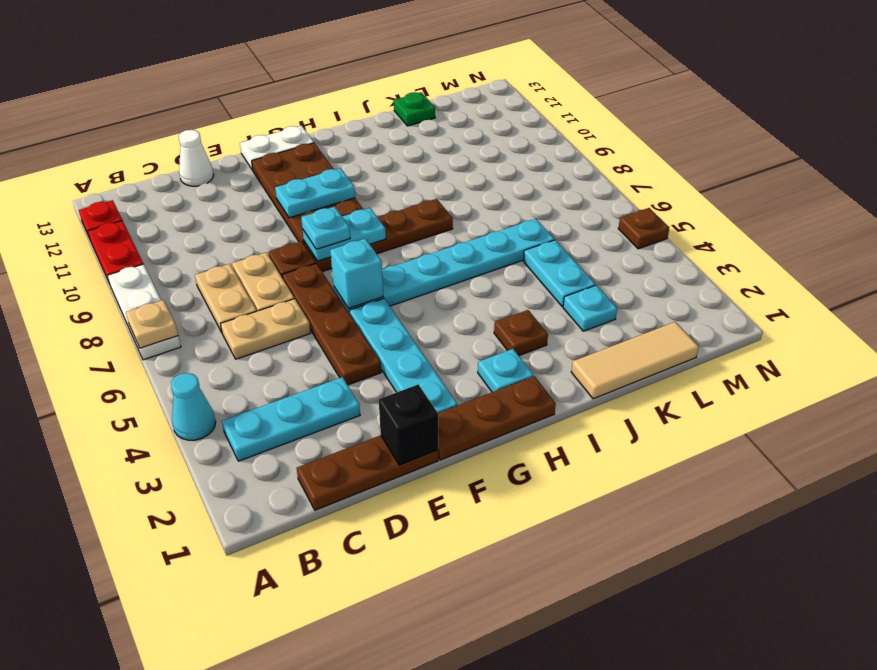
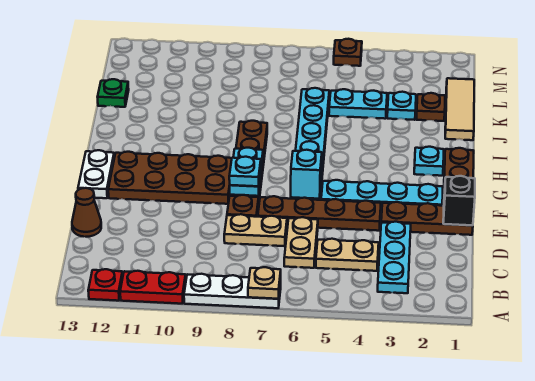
cyan 1x1 cone [171,373,216,440] -> none
brown 1x3 plate [297,435,438,510] -> brown 1x3 plate turned to [381,202,473,235]
tan 1x2 plate [195,264,257,332] -> tan 1x2 plate moved to [316,239,379,271]
white 1x1 cone [179,130,214,186] -> brown 1x1 cone [72,188,101,237]
cyan 1x2 plate [275,168,355,218] -> none
brown 1x1 plate [494,310,548,356] -> brown 1x1 plate moved to [416,93,445,121]

